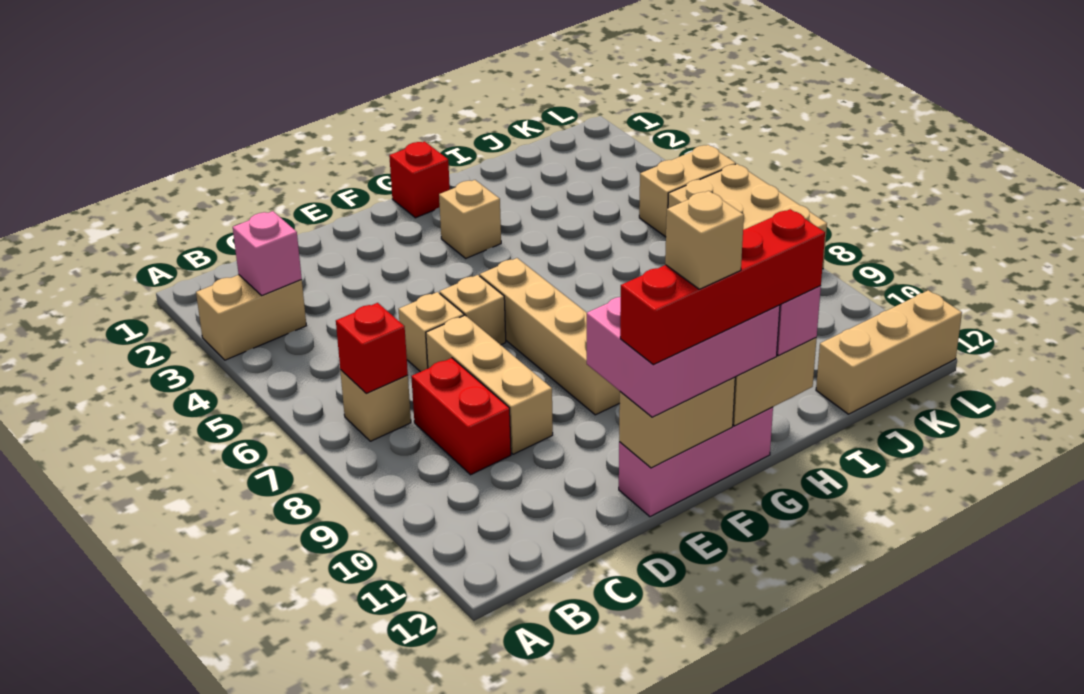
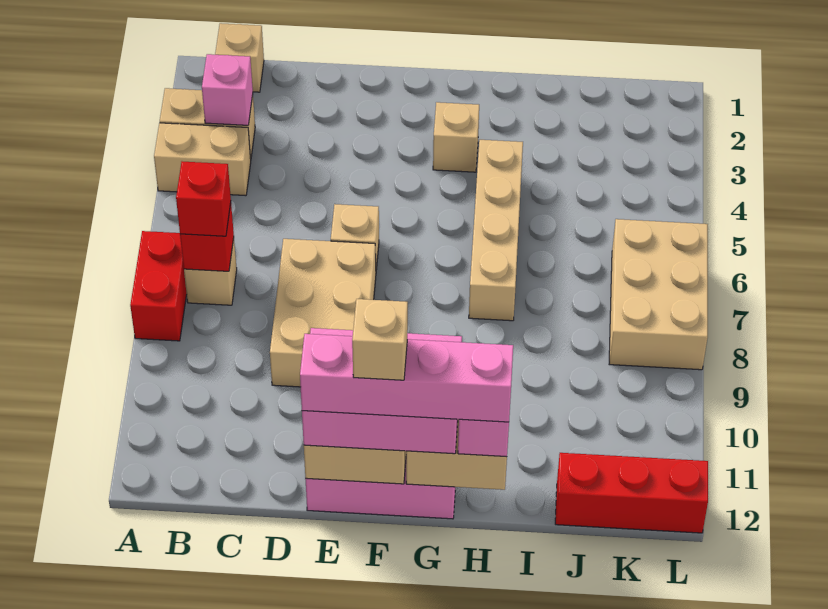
red 1x2 brick [411,358,511,475] -> red 1x2 brick moved to [130,231,187,341]
tan 1x1 brick [399,292,464,372] -> tan 1x1 brick moved to [215,23,264,92]
tan 1x3 brick [426,315,553,454] -> tan 2x3 brick [270,239,376,387]
red 1x4 brick [620,209,825,365] -> pink 1x4 brick [300,334,513,422]
tan 1x4 brick [480,258,620,415] -> tan 1x4 brick moved to [469,140,523,321]
red 1x1 brick [389,141,450,218] -> red 1x1 brick moved to [176,162,231,236]
tan 1x3 brick [816,290,962,414] -> red 1x3 brick [555,453,708,533]
tan 1x2 brick [639,145,736,237] -> tan 1x2 brick moved to [154,123,251,196]

